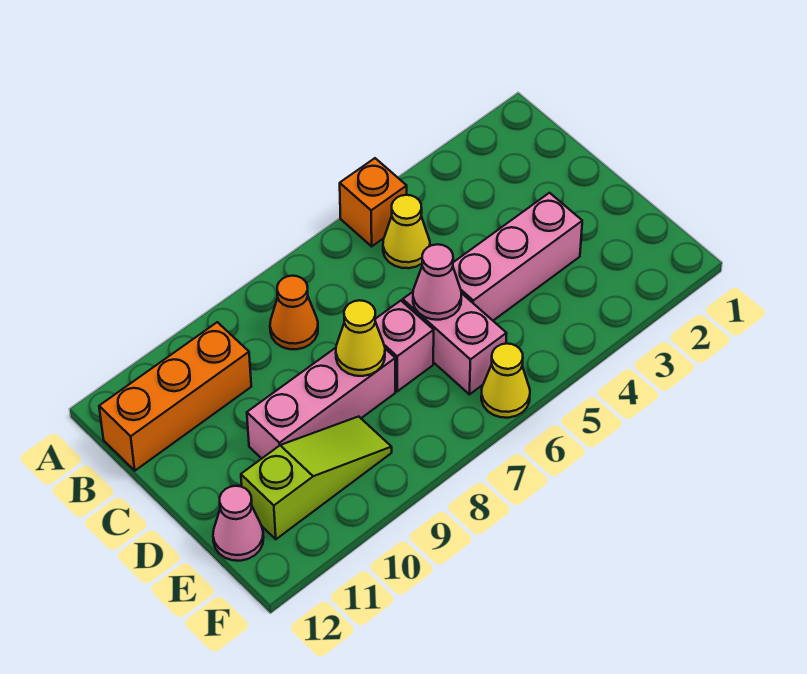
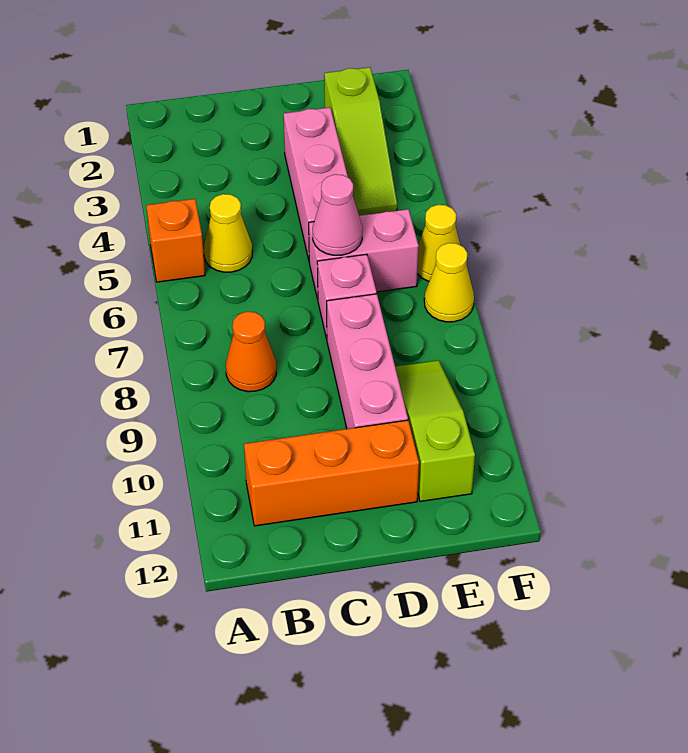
orange 1x3 brick [99,322,251,471] -> orange 1x3 brick turned to [244,420,419,526]
yellow 1x1 cone [336,300,385,376] -> yellow 1x1 cone moved to [424,243,474,322]
none -> lime 1x3 slope [324,67,397,216]
pink 1x1 cone [213,486,264,561] -> none

